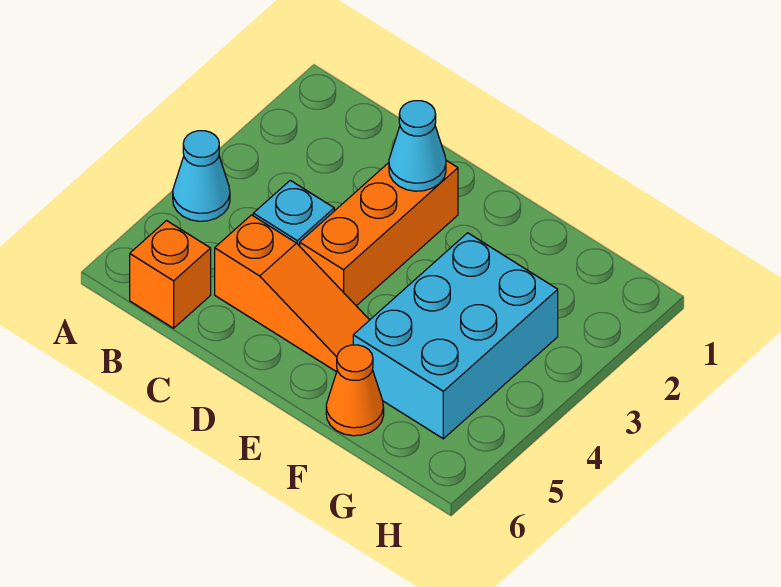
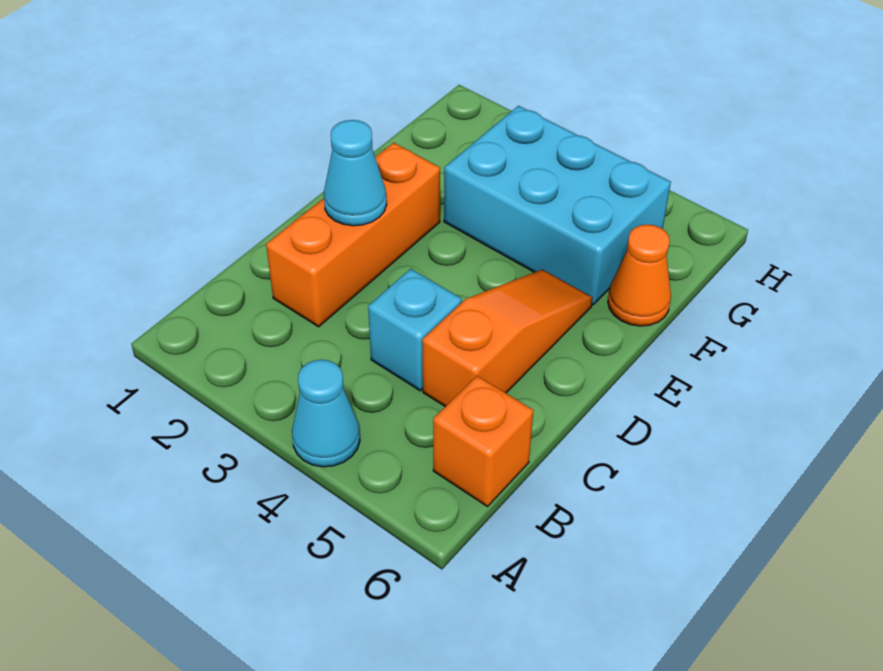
orange 1x3 brick [300,160,458,306] -> orange 1x3 brick turned to [266,143,440,327]

